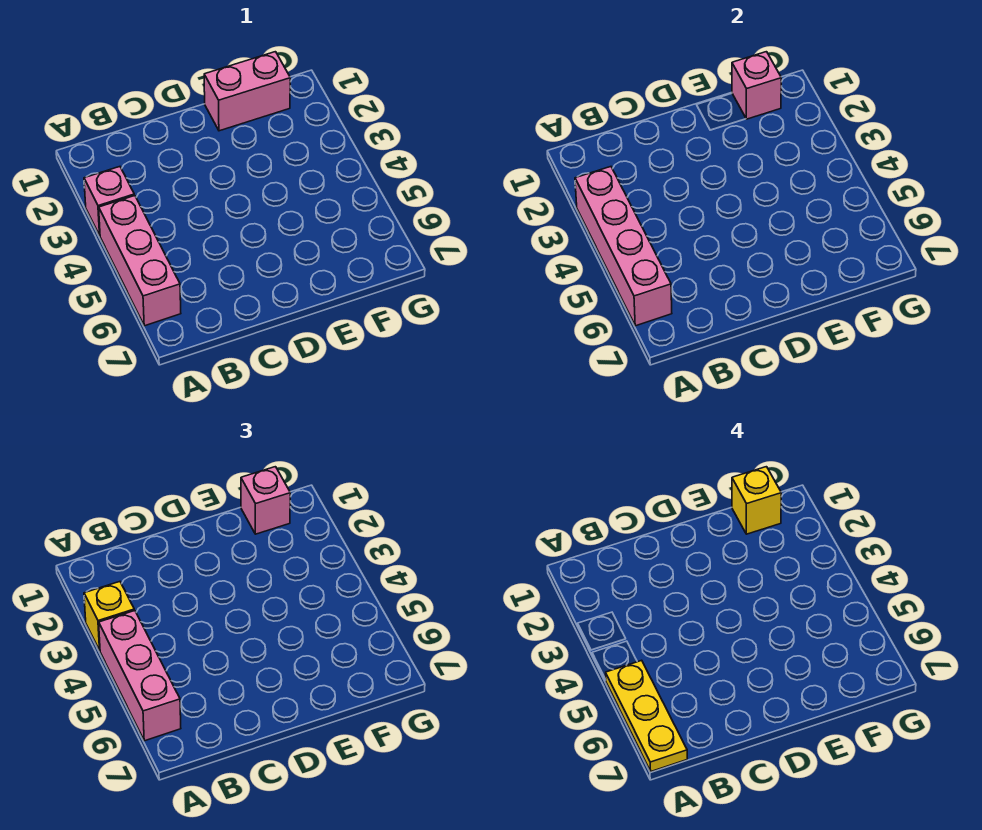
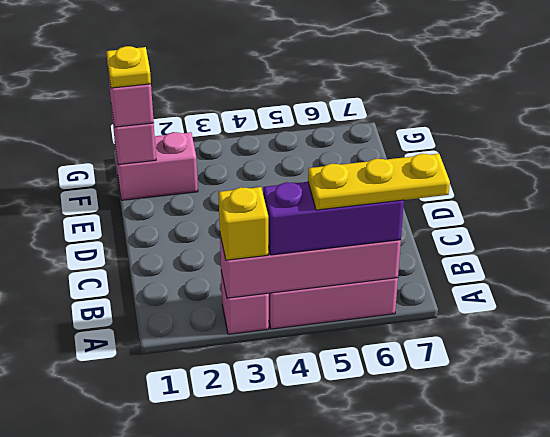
pink 1x3 brick [99,611,181,741] -> purple 1x3 brick [263,182,404,255]
pink 1x2 brick [204,52,290,131] -> pink 1x2 brick turned to [115,132,198,200]
yellow 1x1 brick [732,467,781,534] -> yellow 1x1 plate [106,46,151,88]

